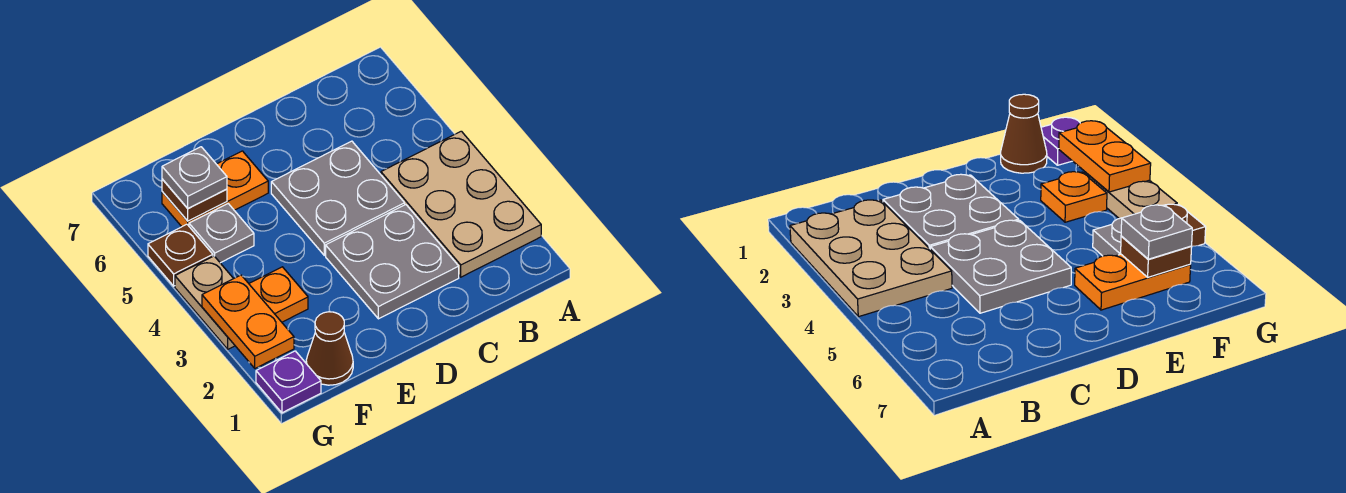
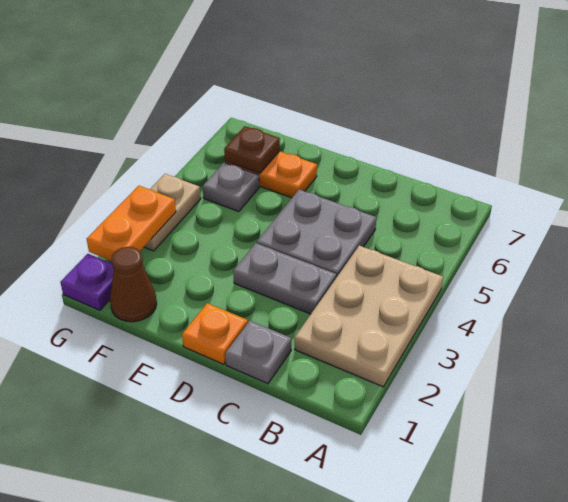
grey 2x2 plate [326,205,459,319] -> grey 1x2 plate [233,243,336,314]
orange 1x1 plate [249,267,308,322] -> orange 1x1 plate moved to [182,303,248,364]
grey 1x1 plate [162,147,227,208] -> grey 1x1 plate moved to [225,321,291,384]
brown 1x1 plate [148,224,213,286] -> none

